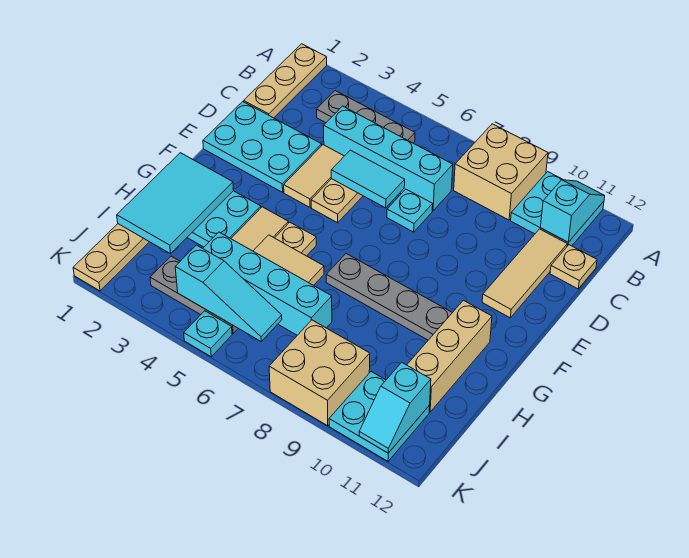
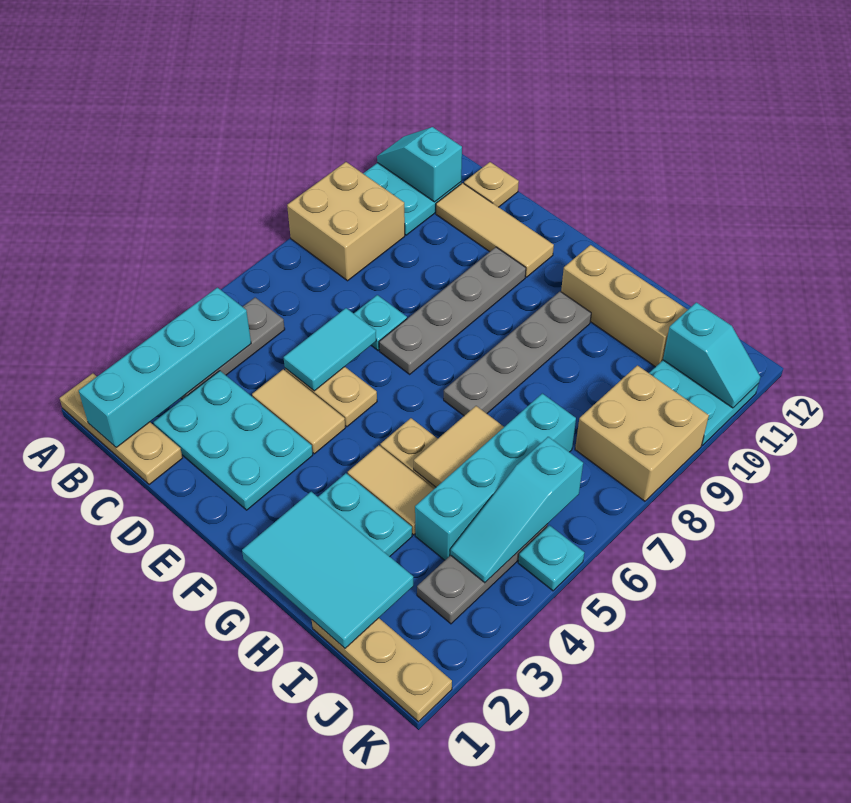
cyan 1x4 brick [324,106,453,211] -> cyan 1x4 brick moved to [79,288,251,448]
cyan 2x3 plate [203,102,322,192] -> cyan 2x3 plate turned to [153,371,313,510]
none -> grey 1x4 plate [379,247,526,374]
cyan 1x3 slope [175,245,282,341] -> cyan 1x3 slope turned to [450,437,583,583]

